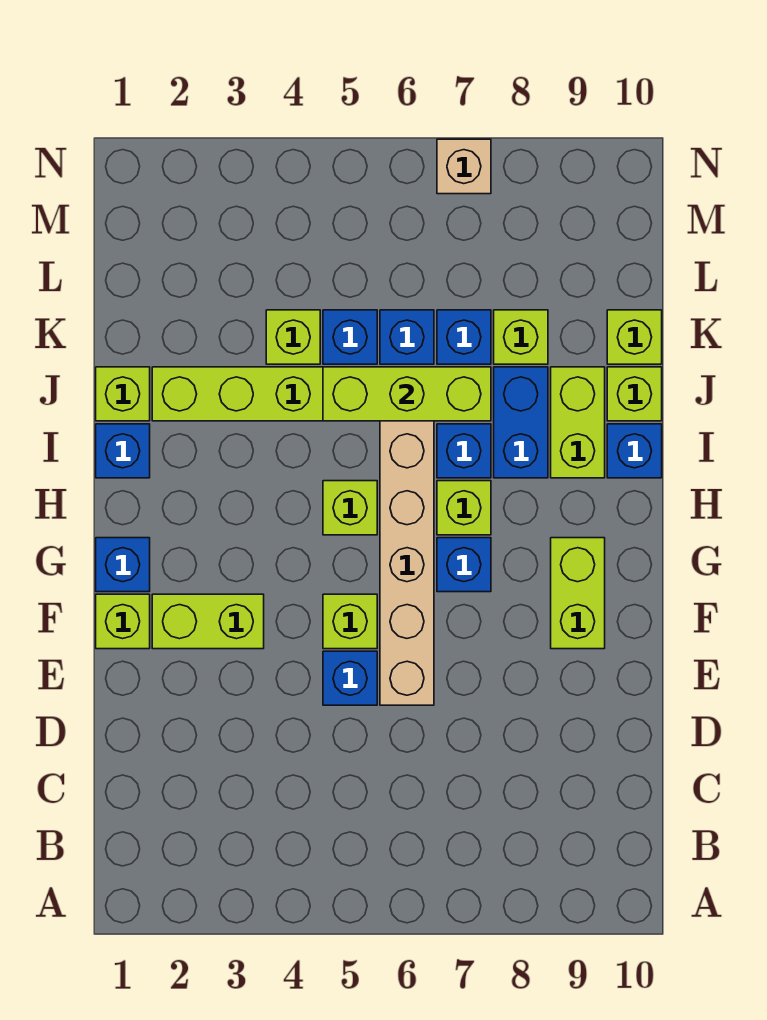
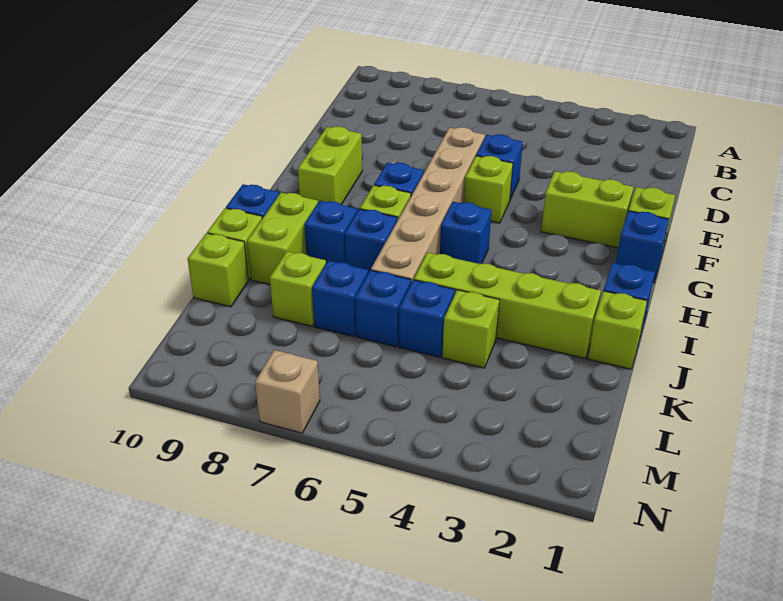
lime 1x1 brick [323,481,377,535] -> blue 1x1 brick [440,202,492,264]
blue 1x2 brick [494,367,548,478] -> blue 1x1 brick [304,201,357,263]
lime 1x3 brick [323,367,491,421] -> none

